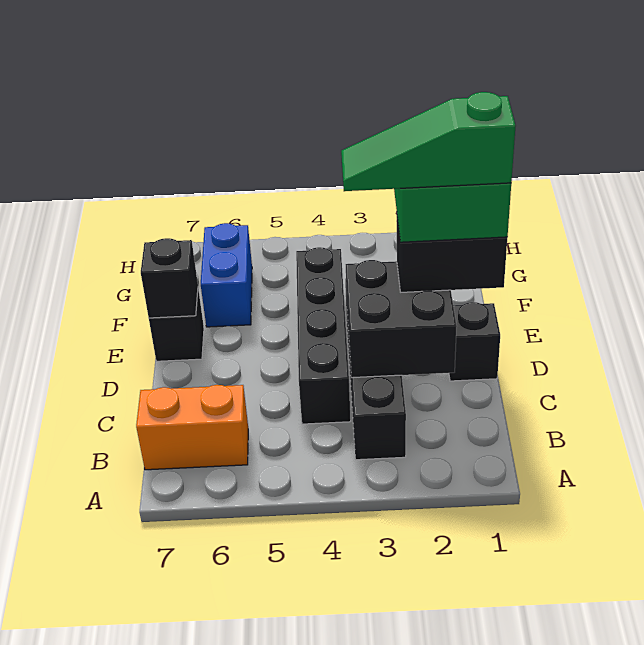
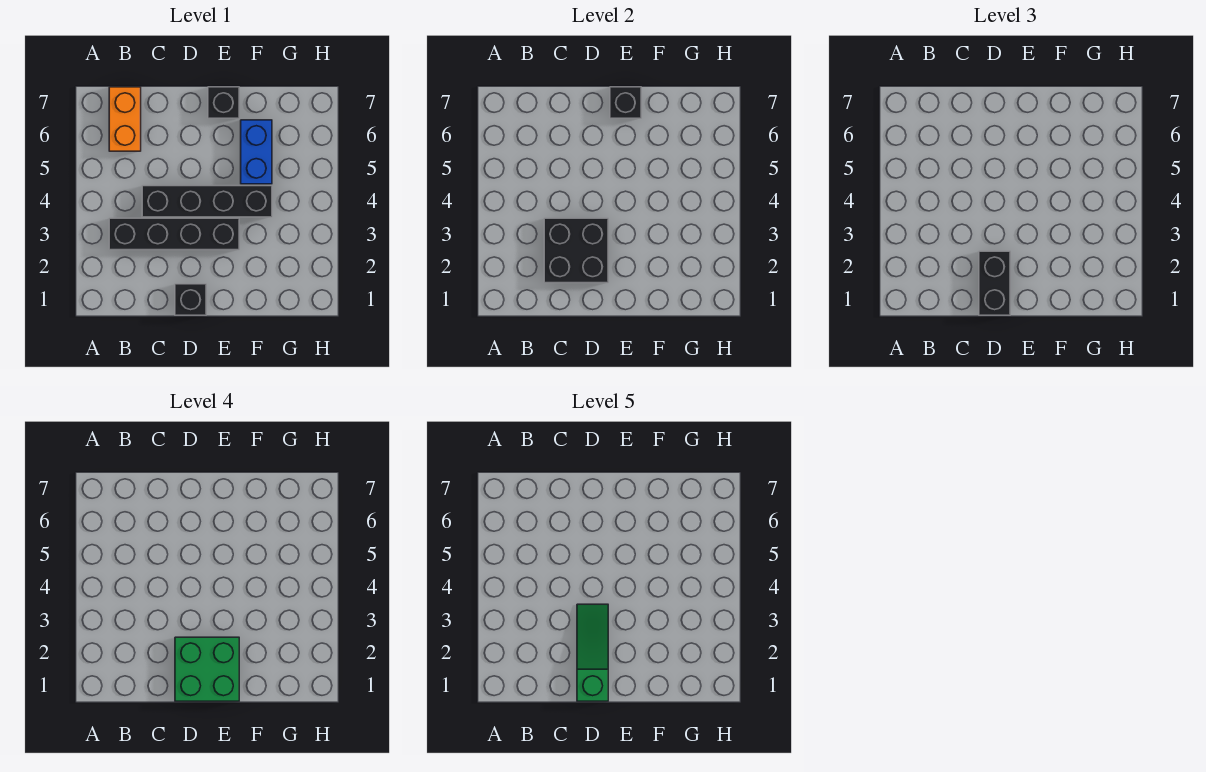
blue 1x2 brick [201,223,252,327] -> blue 1x2 brick turned to [241,120,272,184]

